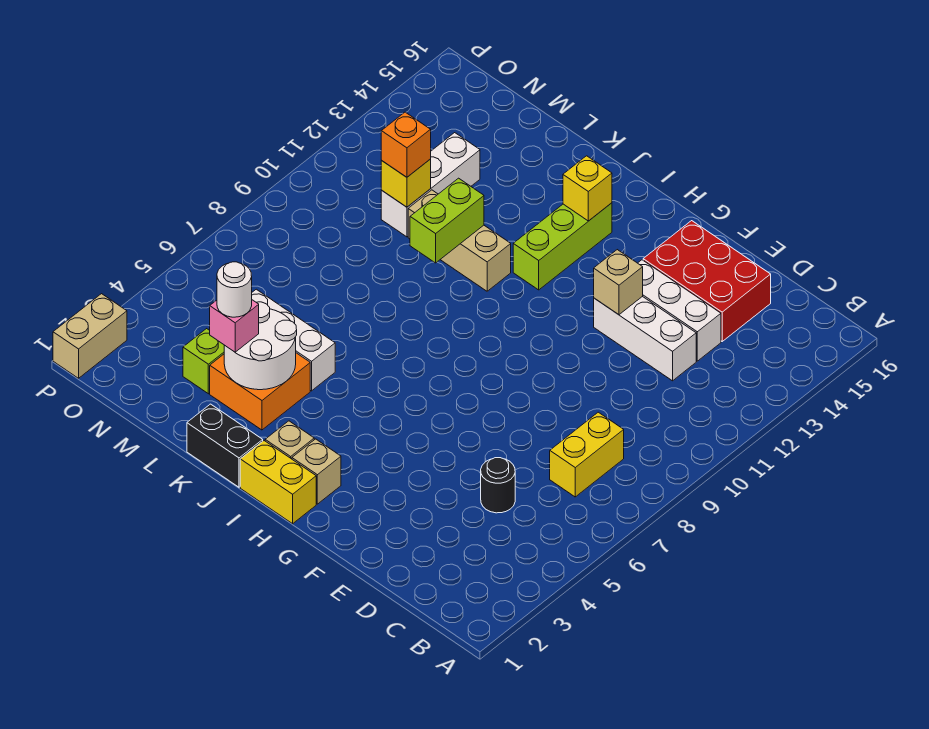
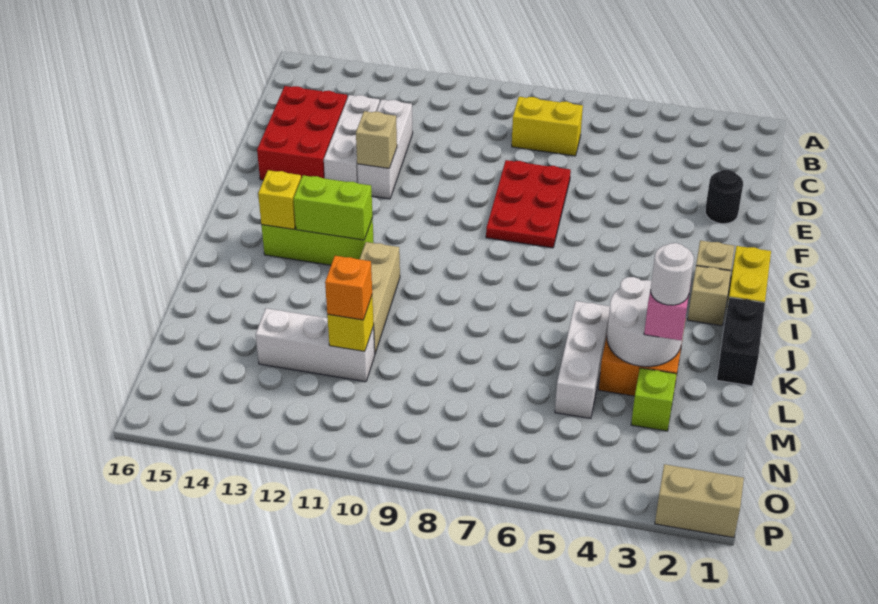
black 1x1 round brick [481,458,515,513] -> black 1x1 round brick moved to [705,170,743,224]
none -> red 2x3 plate [486,160,571,248]
lime 1x2 brick [410,178,484,263] -> lime 1x2 brick moved to [293,175,373,240]

